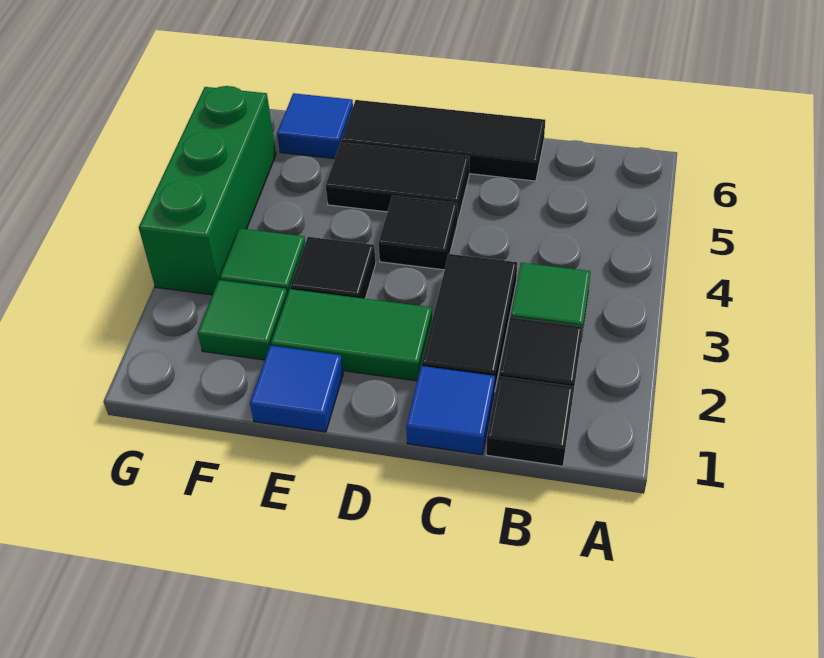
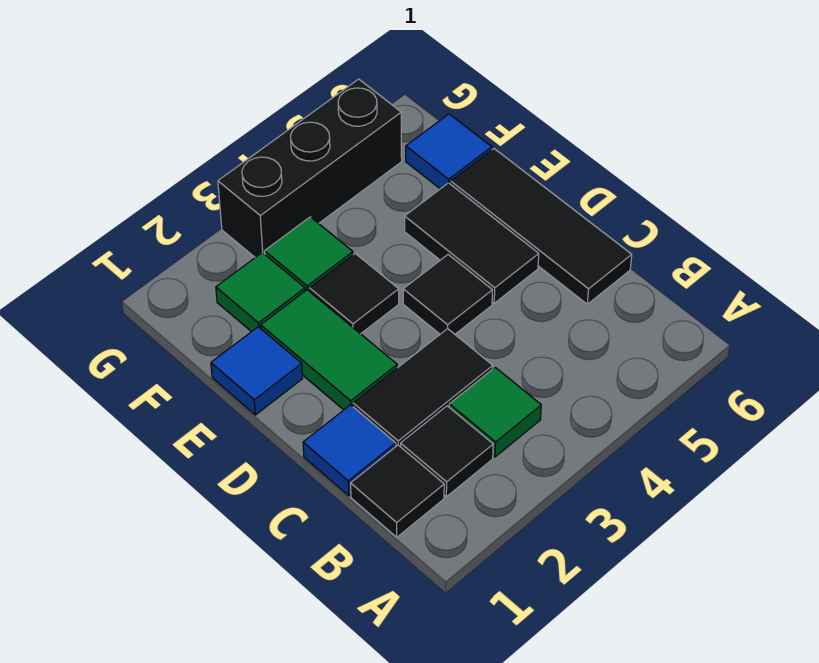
green 1x3 brick [139,86,276,295] -> black 1x3 brick [218,79,402,257]

